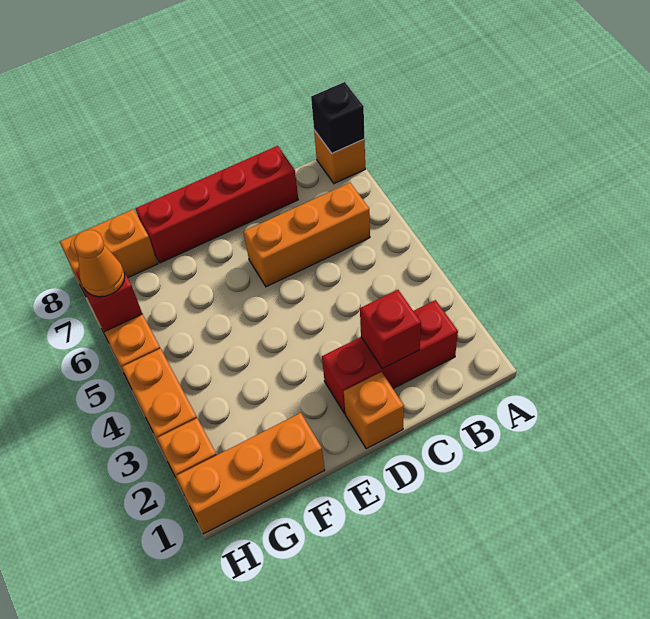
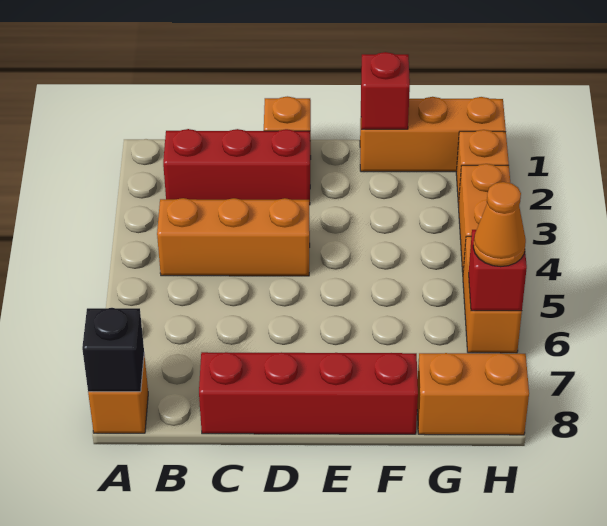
orange 1x3 brick [243,183,370,287] -> orange 1x3 brick moved to [157,198,310,276]
red 1x1 brick [360,290,421,369] -> red 1x1 brick moved to [361,52,410,129]

